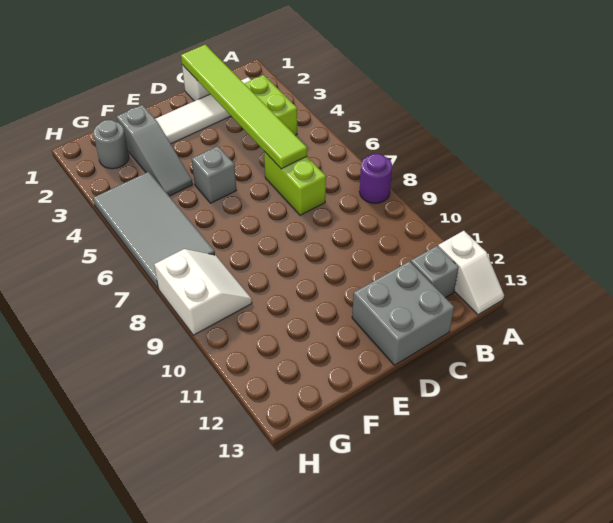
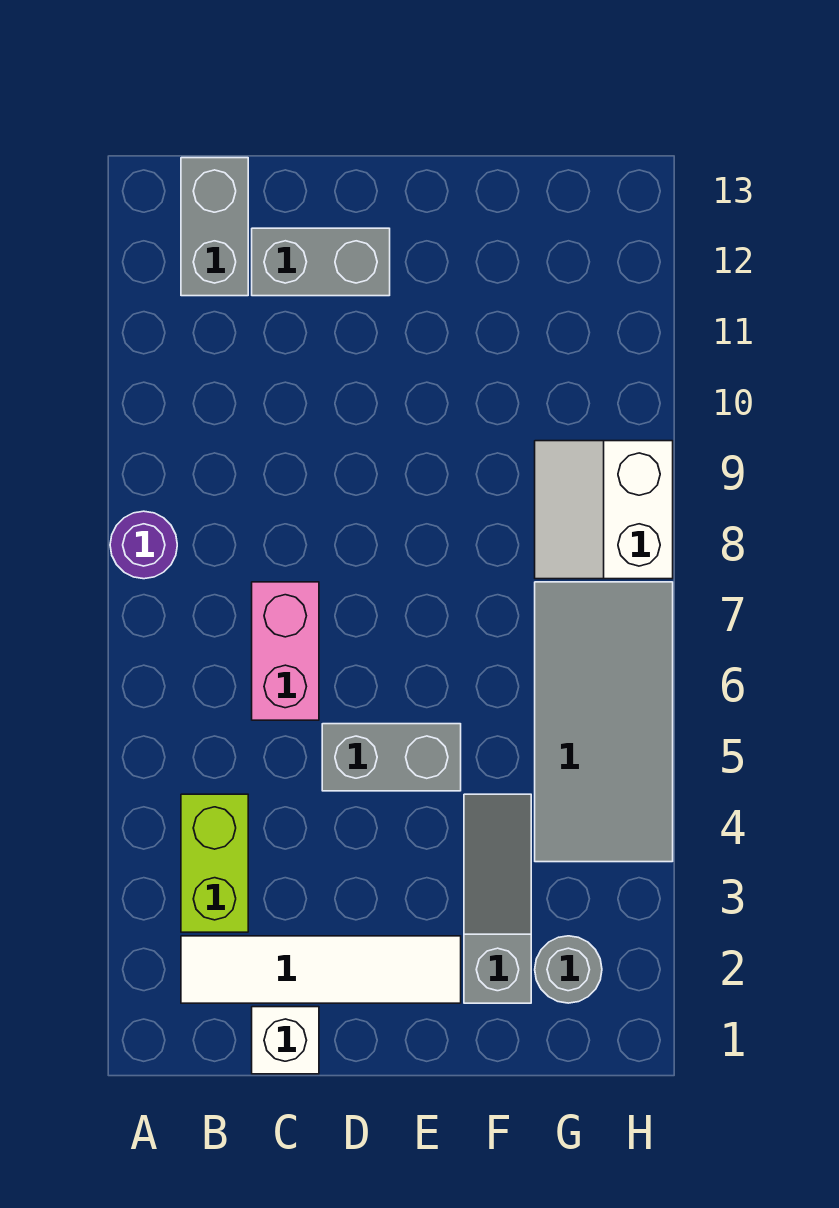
white 1x2 slope [438,231,504,315] -> none
grey 1x1 brick [411,246,459,298] -> grey 1x2 brick [181,158,248,296]
lime 1x6 tile [181,44,307,169] -> none
lime 1x2 brick [264,151,326,215] -> pink 1x2 brick [252,582,319,720]
grey 2x2 brick [352,261,454,365] -> grey 1x2 brick [252,228,390,296]
grey 1x1 brick [192,146,236,203] -> grey 1x2 brick [322,724,461,791]

